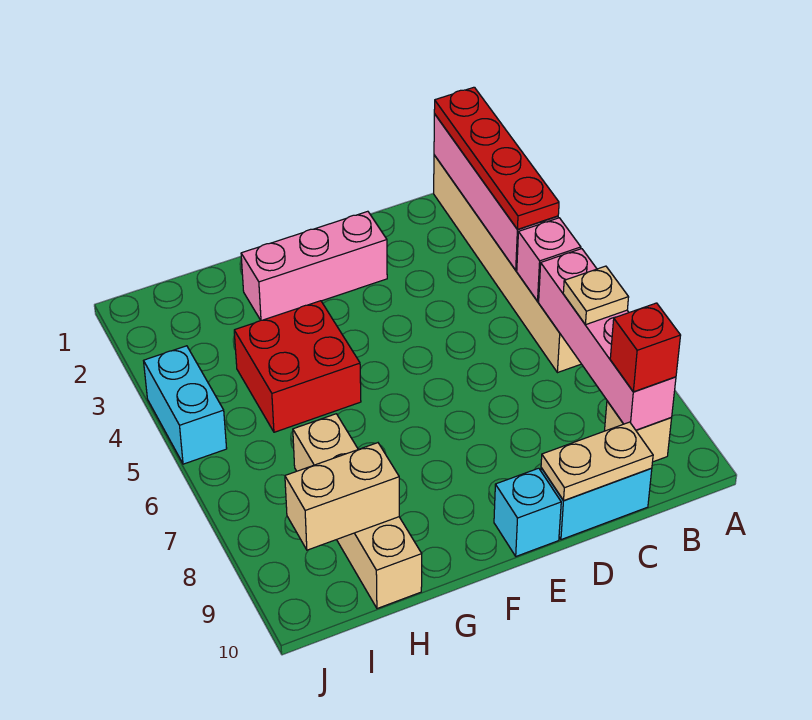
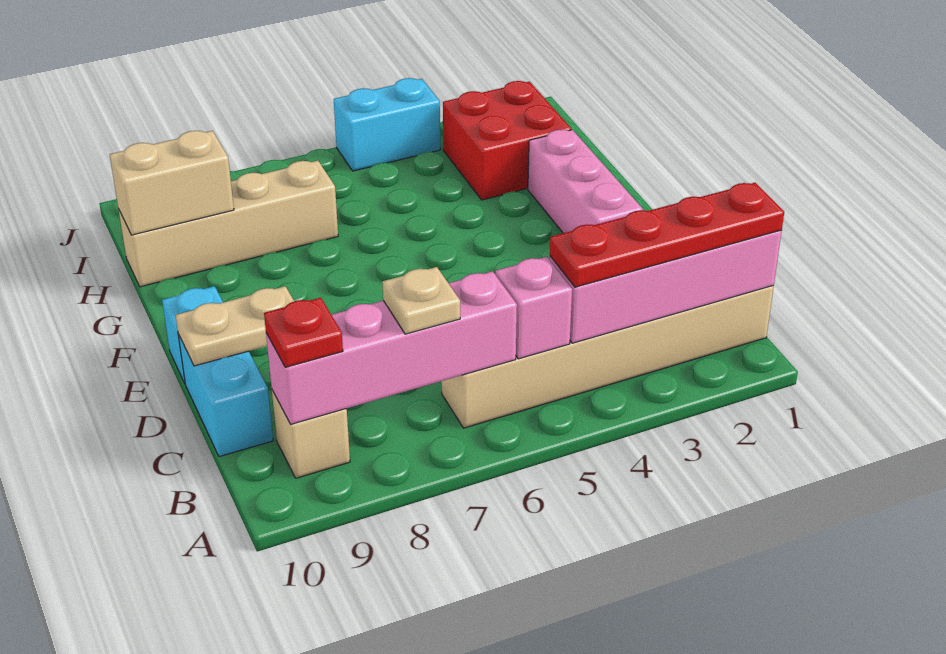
red 1x1 brick [610,303,681,392] -> red 1x1 plate [264,298,343,367]
tan 1x2 plate [541,422,653,500] -> tan 1x2 plate turned to [176,286,294,366]
red 2x2 brick [234,301,361,432] -> red 2x2 brick moved to [443,81,571,200]
tan 1x2 brick [285,443,399,550] -> tan 1x2 brick turned to [110,131,234,235]

